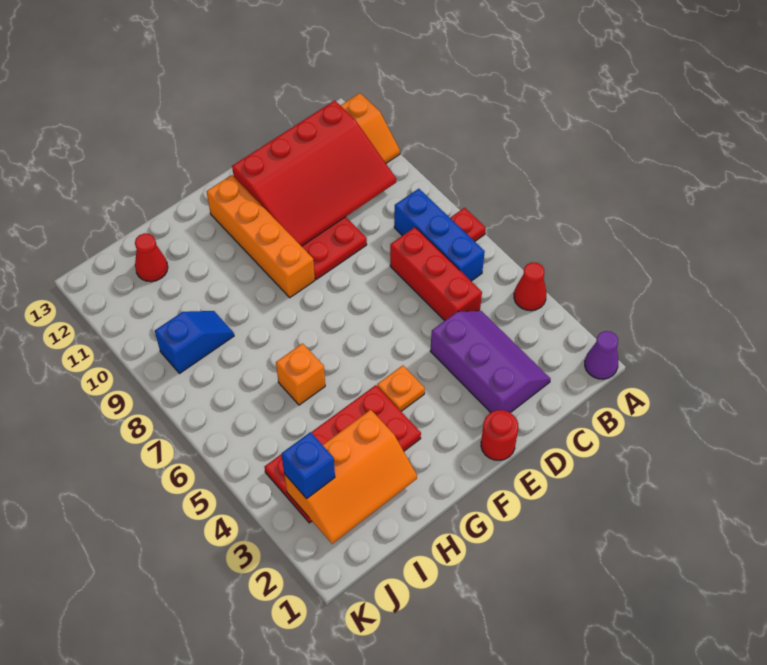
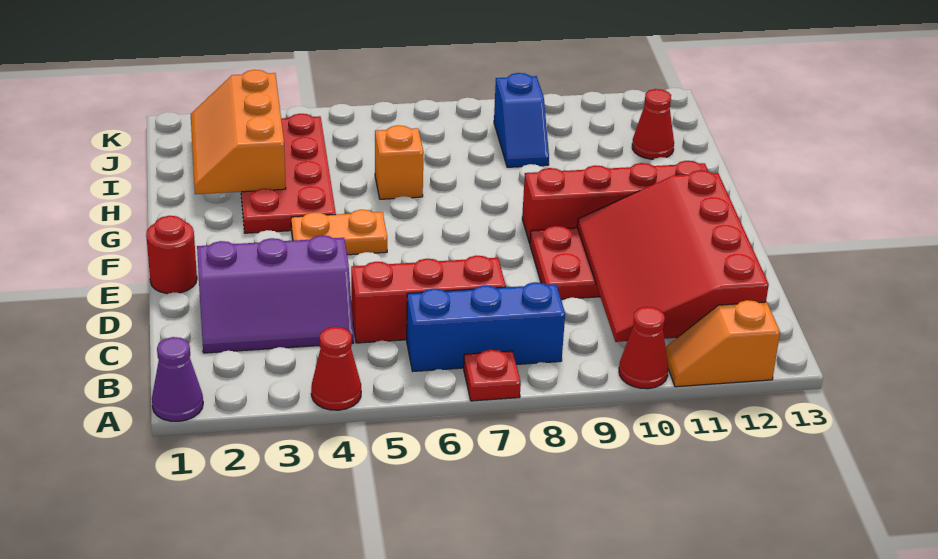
none -> red 1x1 cone [619,307,668,389]
orange 1x1 plate [377,365,425,411] -> orange 1x2 plate [291,210,387,255]
orange 1x4 brick [207,175,315,298] -> red 1x4 brick [522,161,709,243]
blue 1x1 brick [281,432,335,499] -> none

